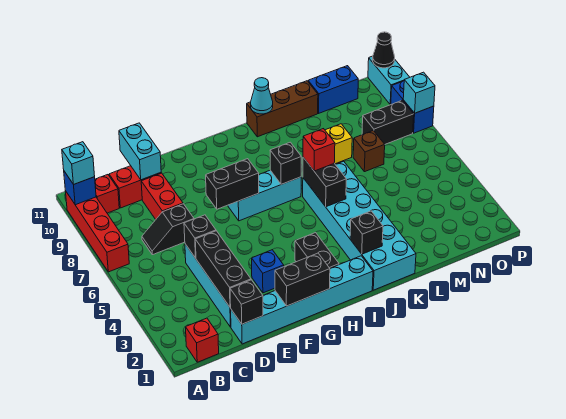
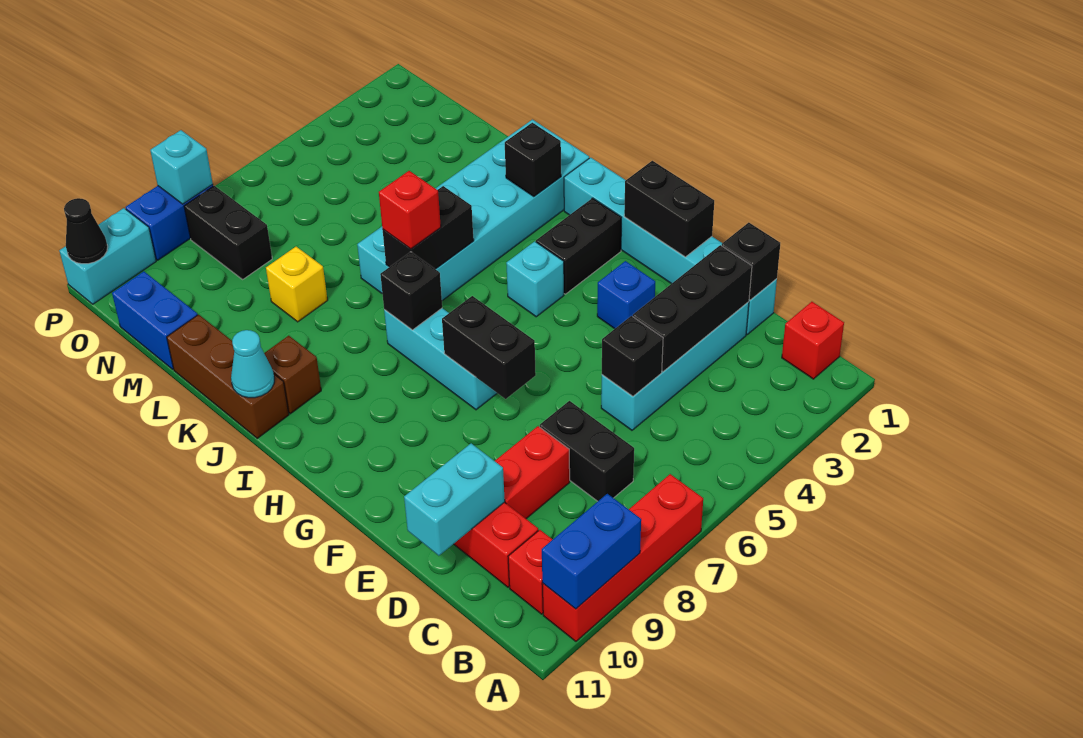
blue 1x1 brick [64,171,96,205] -> blue 1x2 brick [542,494,641,609]
cyan 1x1 brick [62,142,95,185] -> cyan 1x1 brick moved to [506,241,564,317]
black 1x2 slope [142,204,194,255] -> black 1x2 brick [540,401,634,501]
brown 1x1 brick [353,131,385,172] -> brown 1x1 brick moved to [264,336,321,414]

